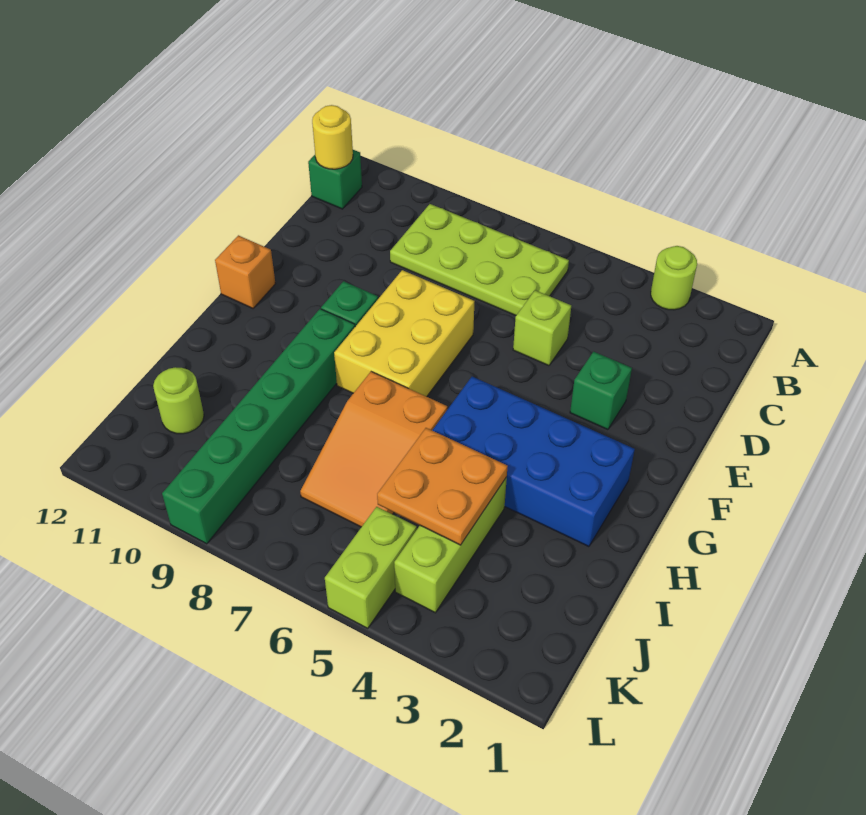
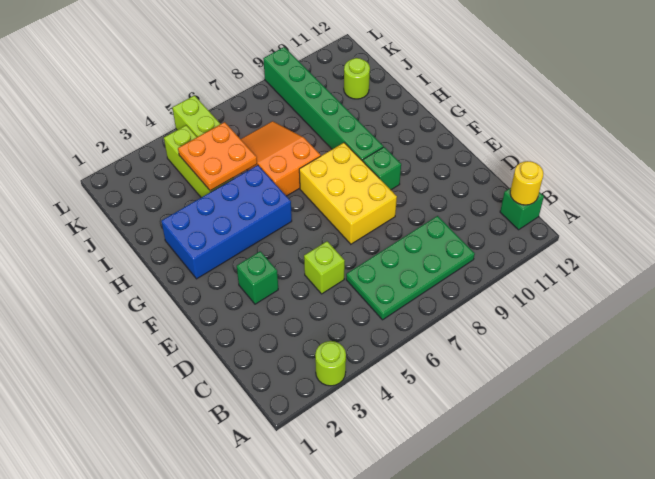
lime 2x4 plate [390,204,569,315] -> green 2x4 plate [346,216,475,320]
orange 1x1 brick [215,235,275,308] -> none

